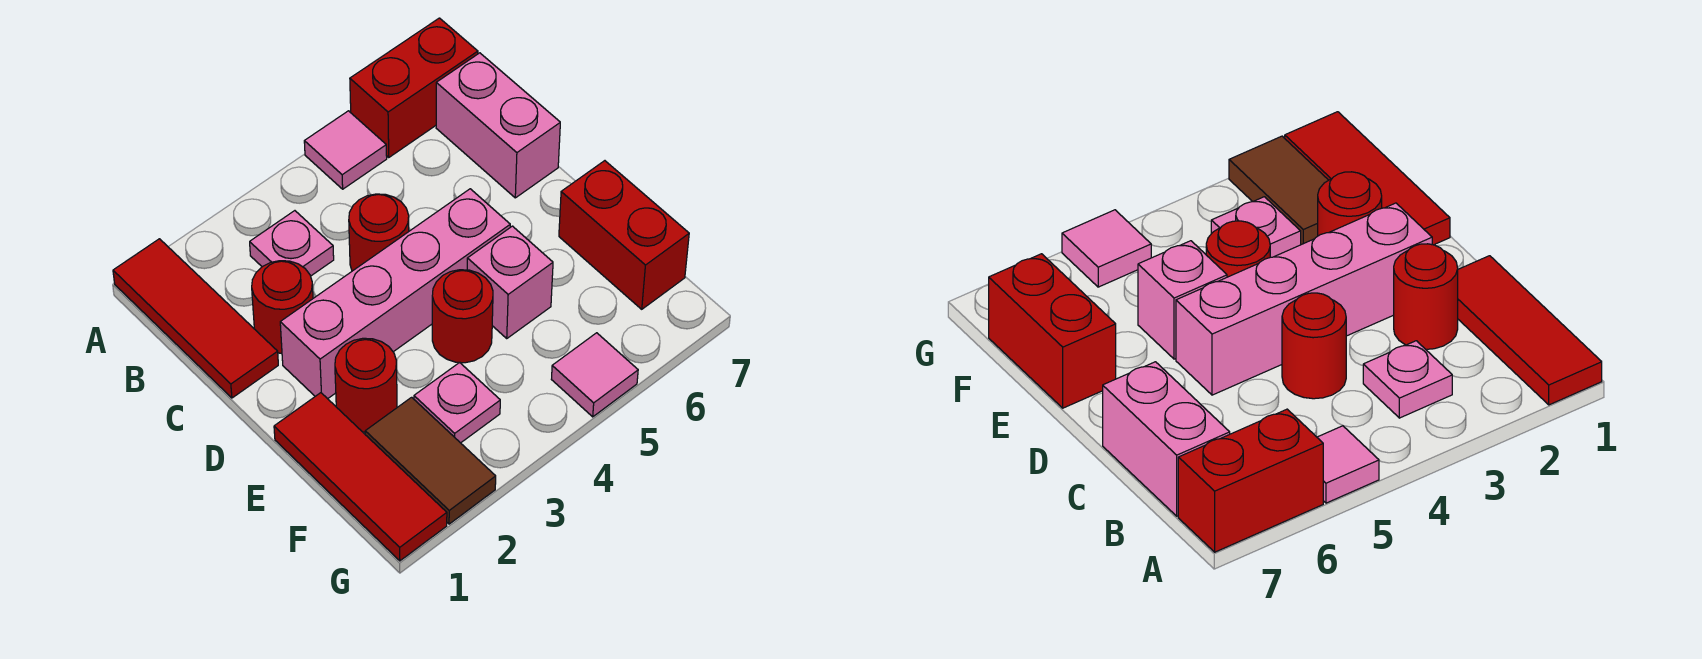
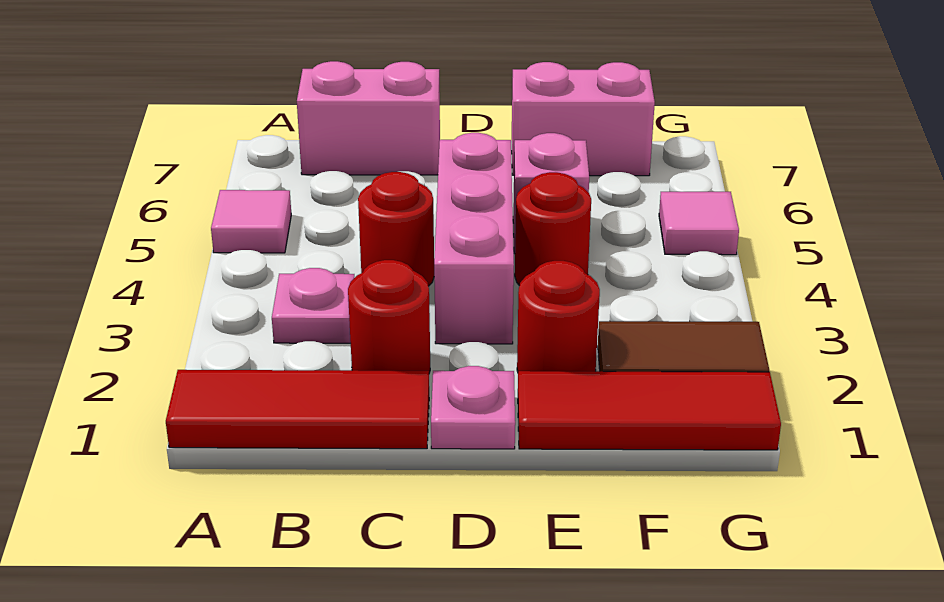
red 1x2 brick [350,18,478,157] -> none
pink 1x4 brick [280,189,510,399] -> pink 1x3 brick [434,133,514,344]
red 1x2 brick [559,161,689,309] -> pink 1x2 brick [512,62,655,176]
pink 1x1 plate [414,362,500,443] -> pink 1x1 plate moved to [431,366,515,449]

